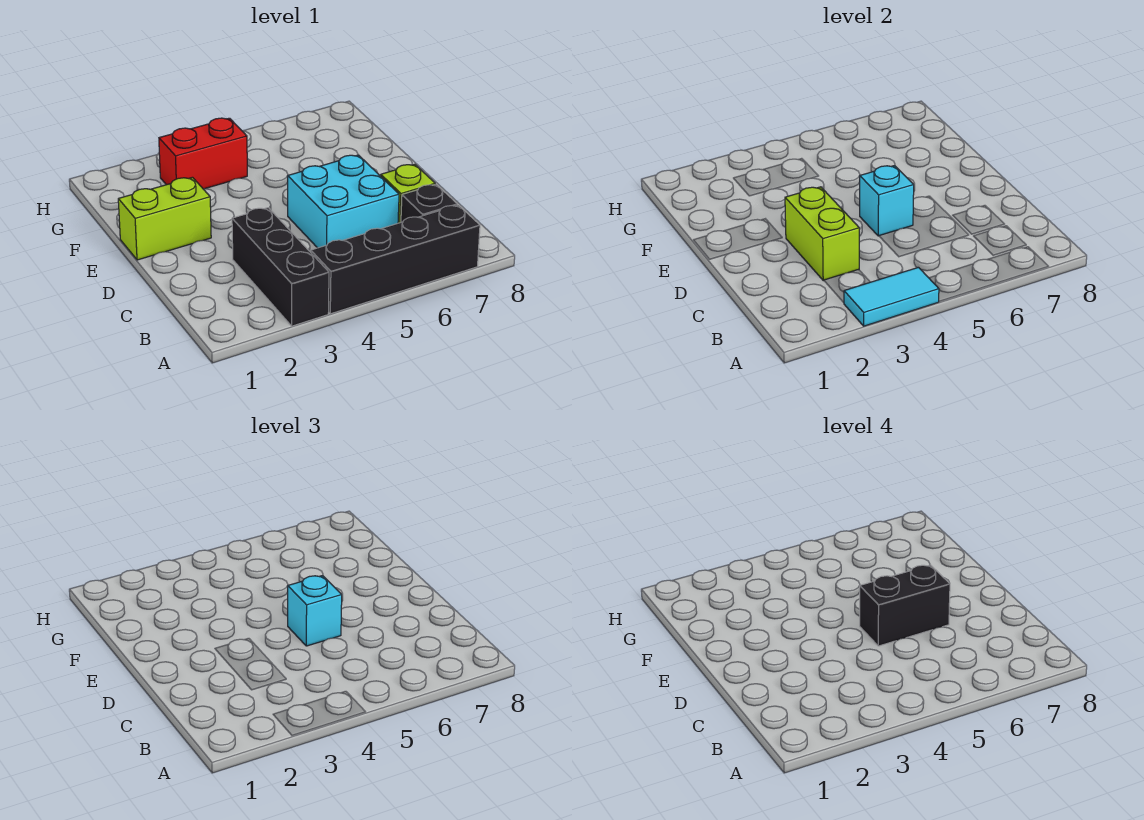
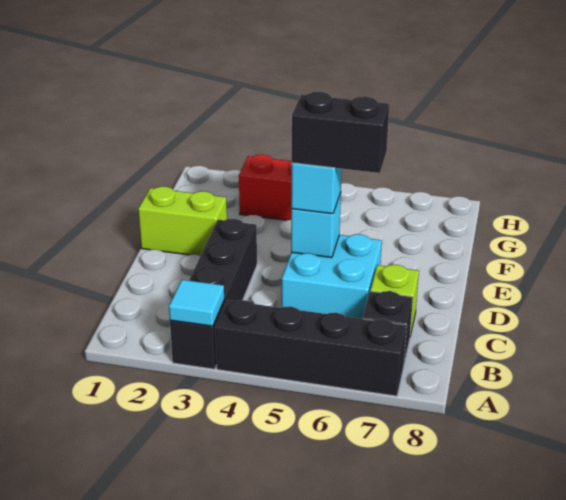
black 1x3 brick [232,208,329,326] -> black 1x4 brick [170,219,257,369]
cyan 1x2 tile [844,267,939,326] -> cyan 1x1 tile [169,280,224,326]
lime 1x2 brick [785,187,859,280] -> none

